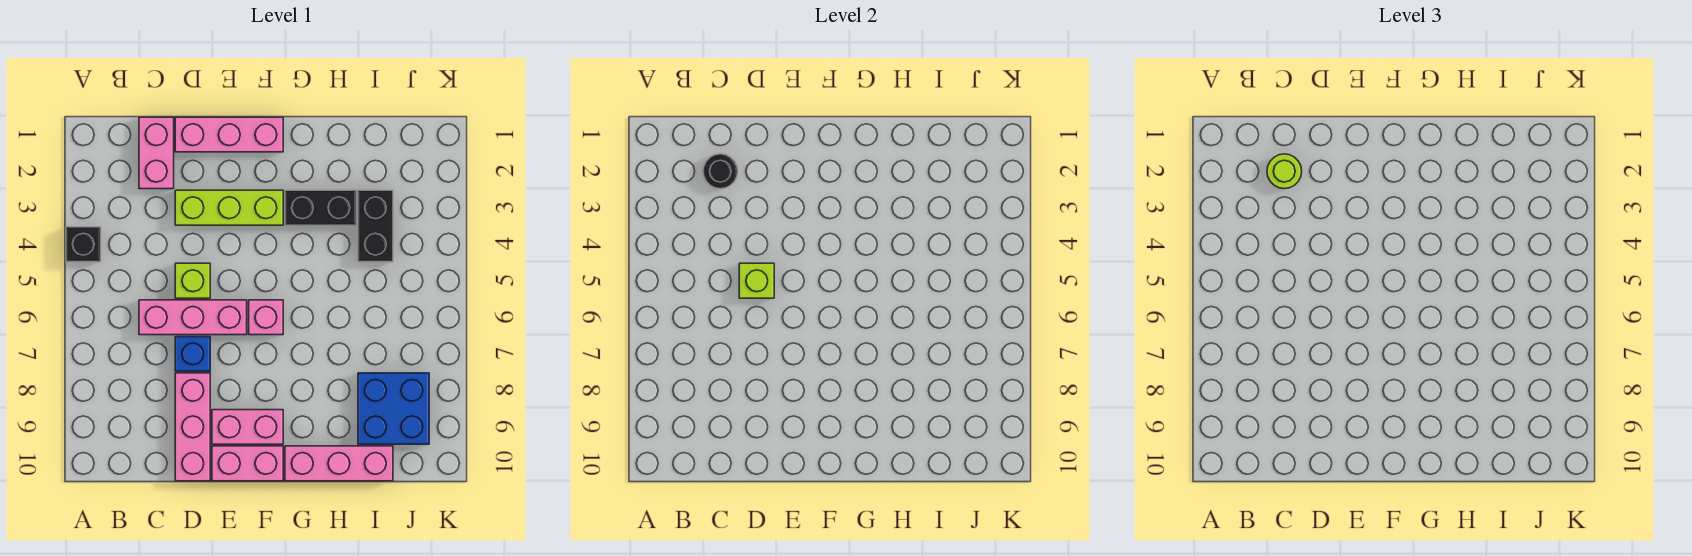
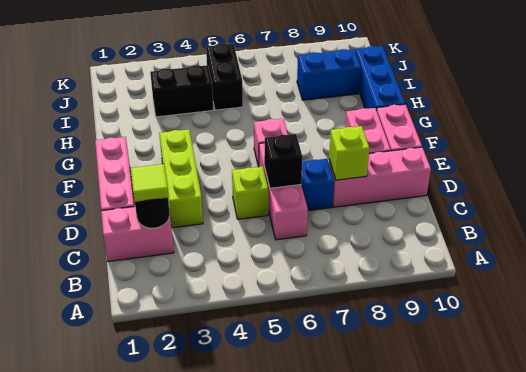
black 1x1 brick [66,227,101,262] -> black 1x1 brick moved to [264,134,302,188]
lime 1x1 round brick [1267,154,1302,189] -> lime 1x1 tile [131,164,169,202]
lime 1x1 brick [739,263,774,298] -> lime 1x1 brick moved to [329,126,370,180]
black 1x2 brick [285,190,356,225] -> black 1x2 brick moved to [206,43,243,110]
pink 1x3 brick [285,446,393,481] -> blue 1x3 brick [355,46,405,110]
blue 2x2 brick [358,373,429,444] -> blue 1x2 brick [297,49,361,100]

